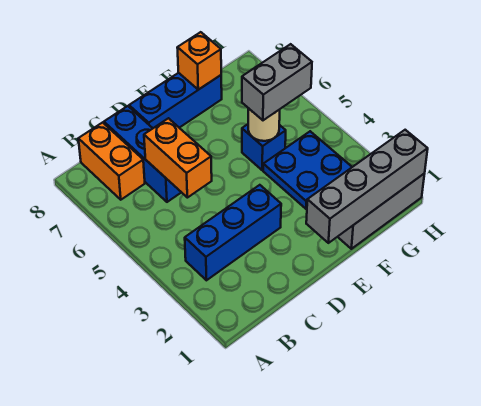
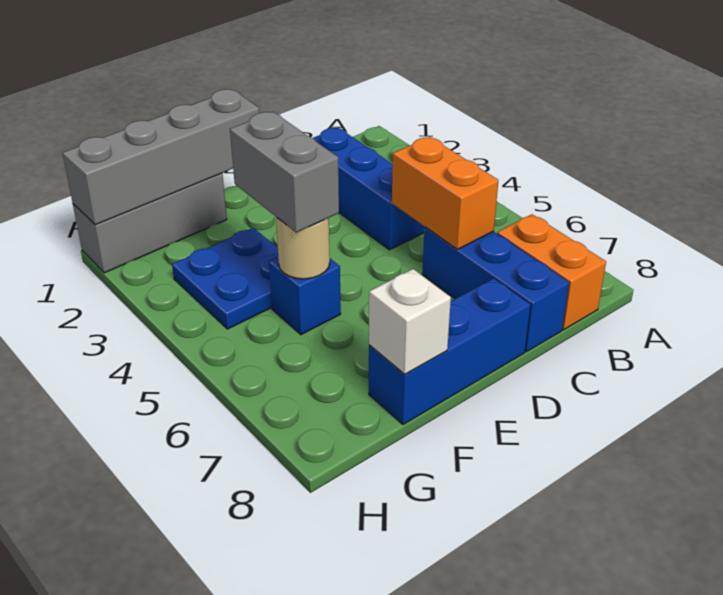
blue 1x3 brick [185,185,281,280] -> blue 1x3 brick turned to [313,128,424,250]
grey 1x2 brick [242,44,312,120] -> grey 1x2 brick turned to [230,112,339,233]
orange 1x1 brick [177,32,221,90] -> white 1x1 brick [369,269,451,374]

